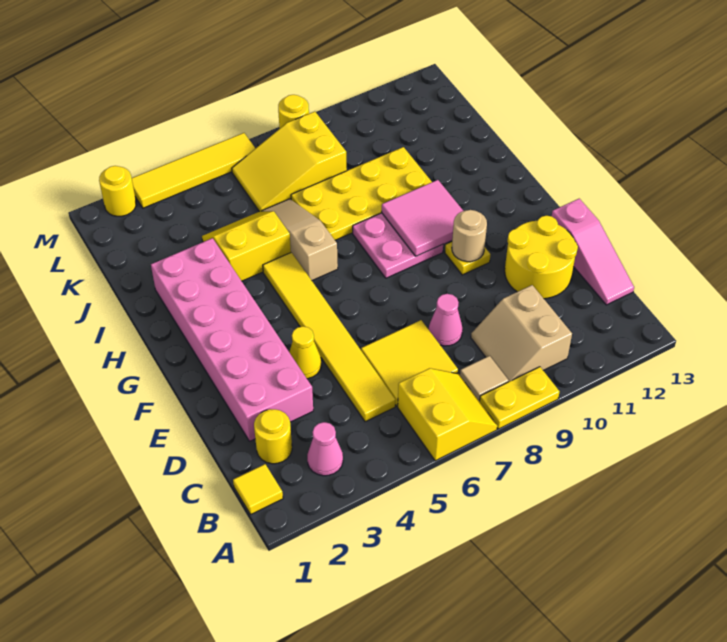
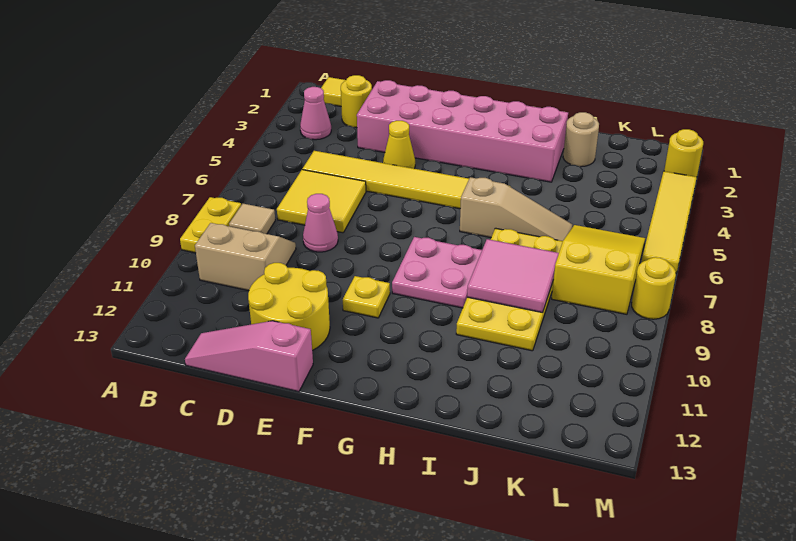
yellow 2x2 slope [398,368,497,461] -> none
tan 1x1 round brick [452,210,487,262] -> tan 1x1 round brick moved to [563,112,599,167]
pink 2x2 tile [382,180,463,256] -> pink 2x2 tile moved to [467,239,559,313]
yellow 2x2 slope [202,211,291,281] -> none

